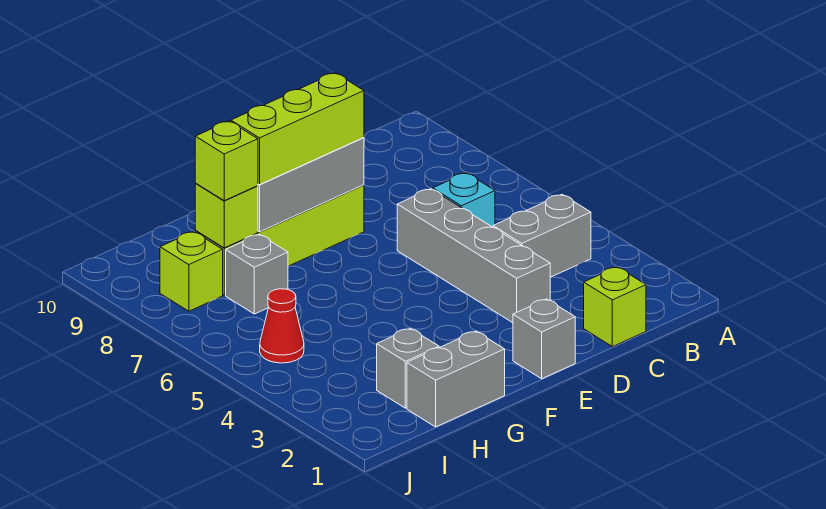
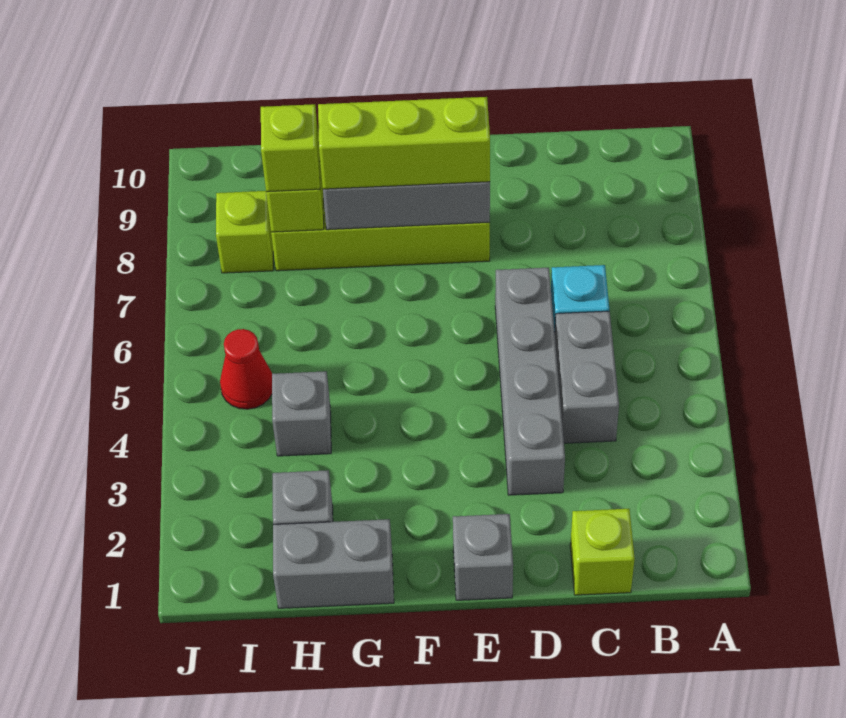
grey 1x2 brick [493,194,591,277] -> grey 1x2 brick turned to [555,311,619,443]
grey 1x1 brick [226,234,288,314] -> grey 1x1 brick moved to [272,371,331,456]

